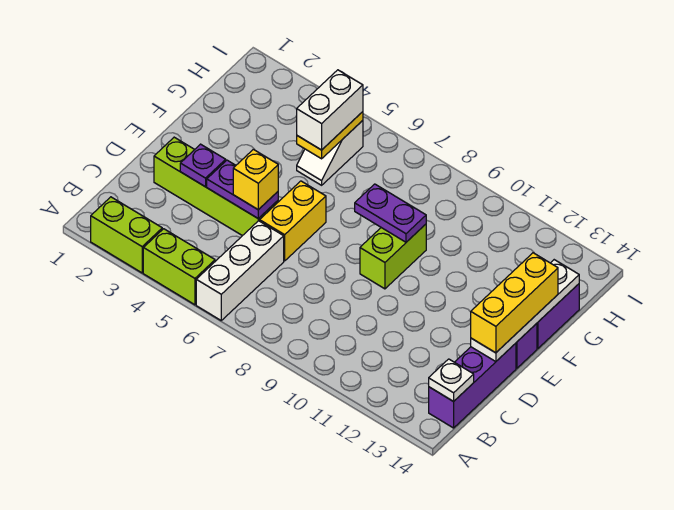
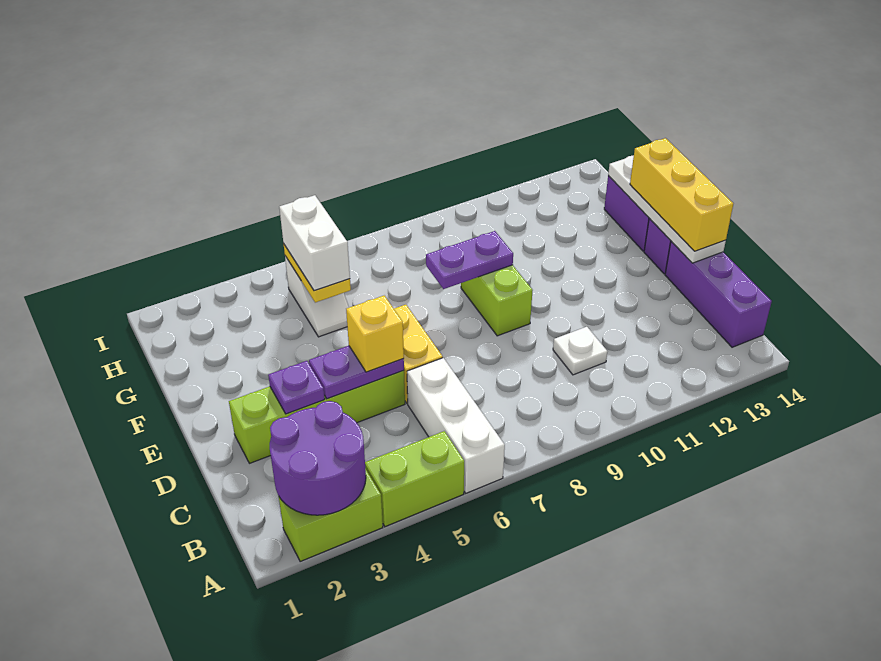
none -> purple 2x2 round brick [270,401,366,515]
white 1x1 plate [429,359,474,401] -> white 1x1 plate moved to [553,327,607,375]

